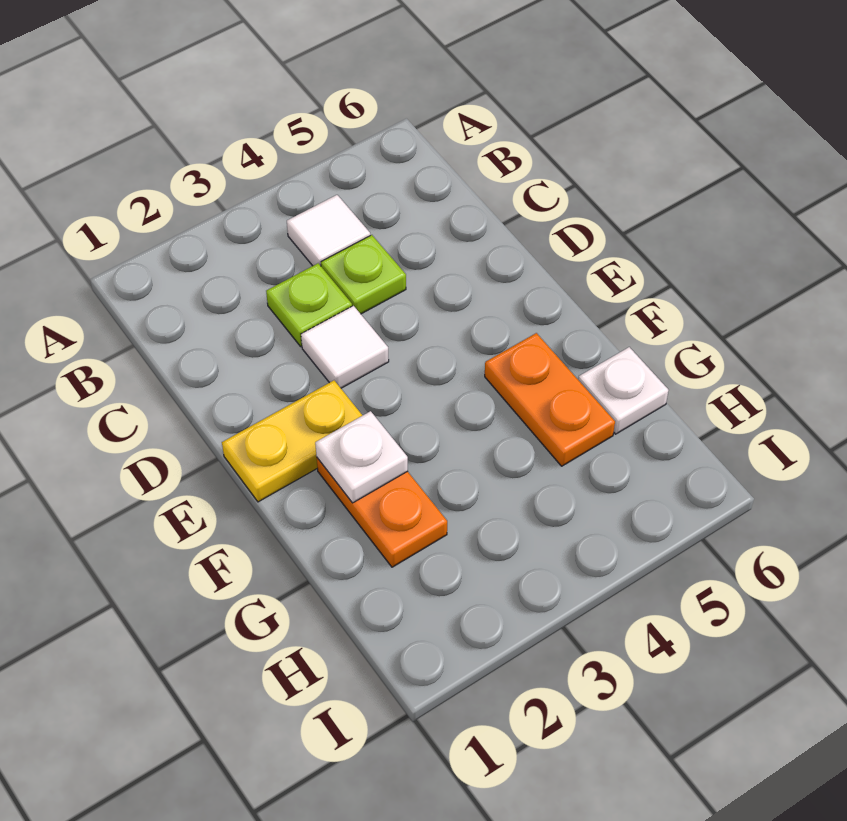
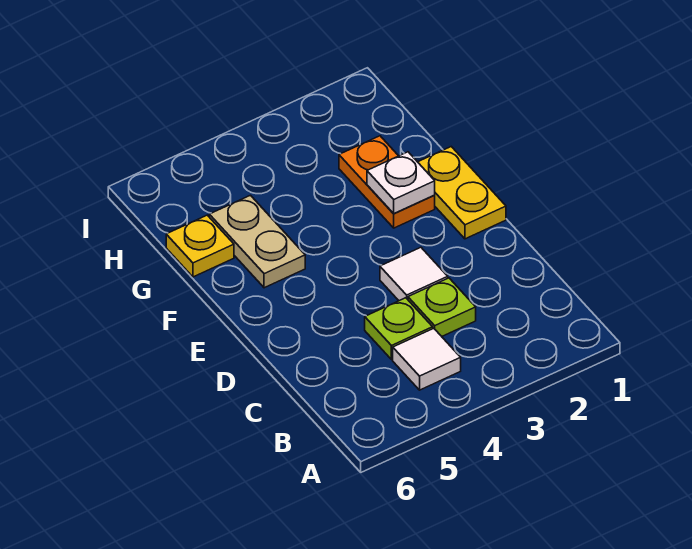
yellow 1x2 plate [222,380,362,502] -> yellow 1x2 plate turned to [418,147,506,239]
orange 1x2 plate [485,333,615,466] -> tan 1x2 plate [209,195,305,288]
white 1x1 plate [578,347,669,434] -> yellow 1x1 plate [166,215,234,277]

